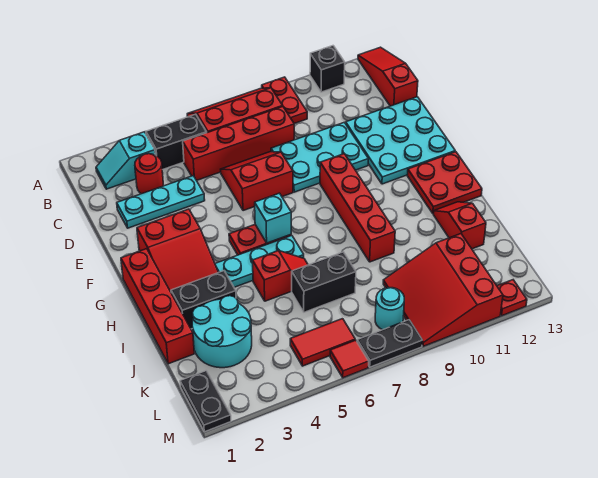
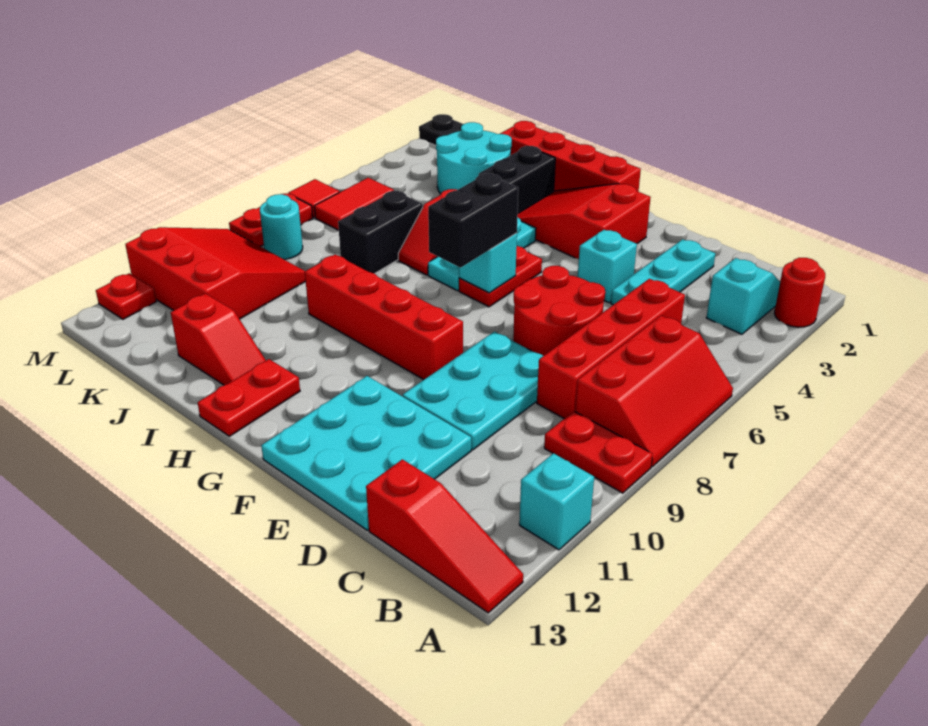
black 1x1 brick [310,46,345,92] -> cyan 1x1 brick [519,453,594,550]
black 1x2 brick [146,114,207,170] -> black 1x2 brick moved to [428,174,518,267]
red 1x1 round brick [135,154,163,194] -> red 1x1 round brick moved to [774,258,825,327]
red 2x2 slope [221,152,293,211] -> red 2x2 round brick [513,266,605,356]
none -> cyan 1x1 brick [578,230,637,303]
red 2x2 plate [407,152,482,213] -> red 1x2 plate [198,359,300,436]
black 1x2 plate [357,320,422,367] -> red 1x2 plate [229,194,313,247]

